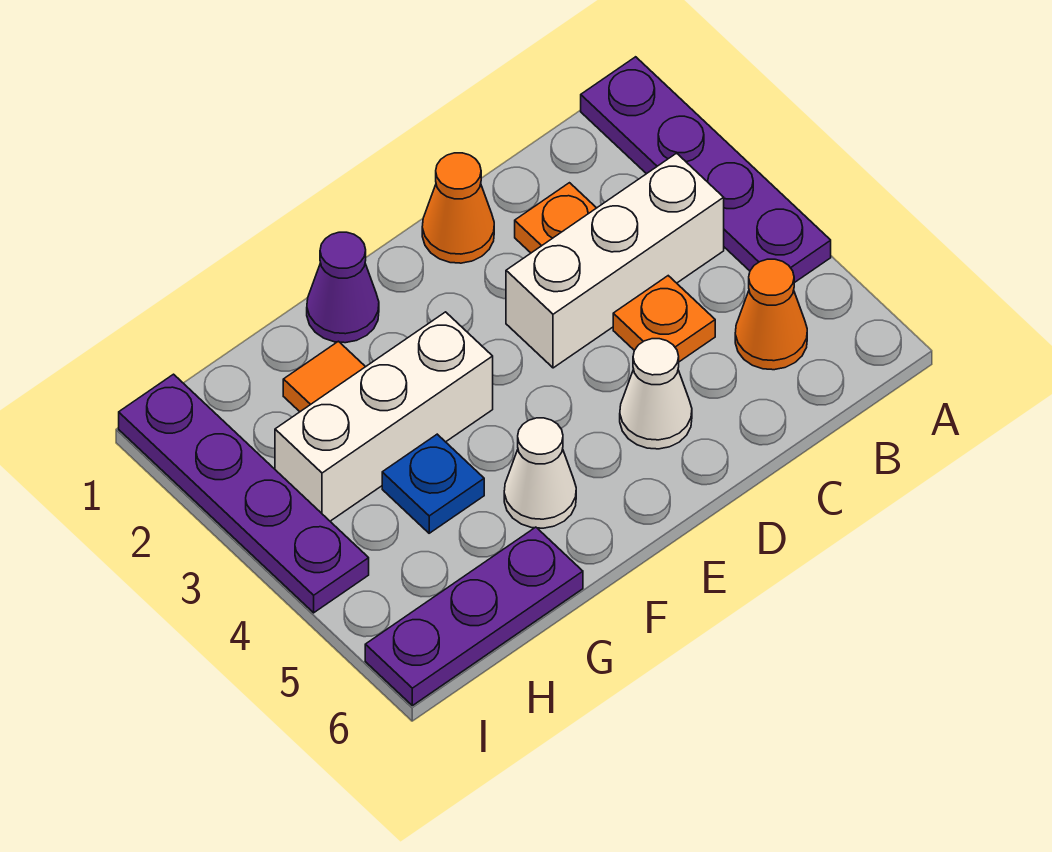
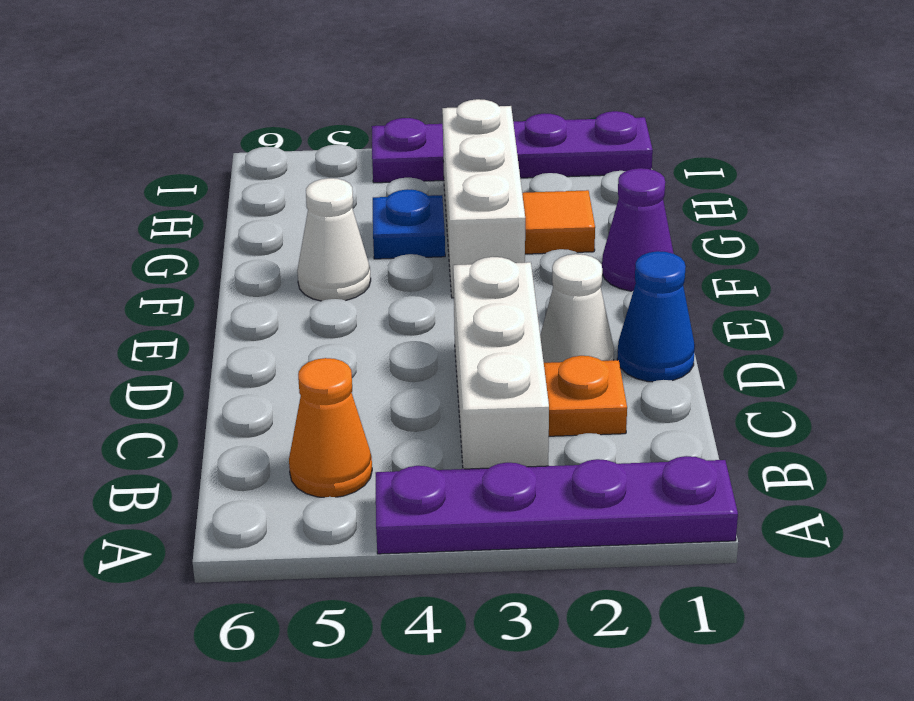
orange 1x1 plate [613,276,715,362] -> none
orange 1x1 cone [422,153,494,263] -> blue 1x1 cone [617,251,695,382]
white 1x1 cone [620,339,692,449] -> white 1x1 cone moved to [540,254,614,363]
purple 1x3 plate [365,527,583,706] -> none

